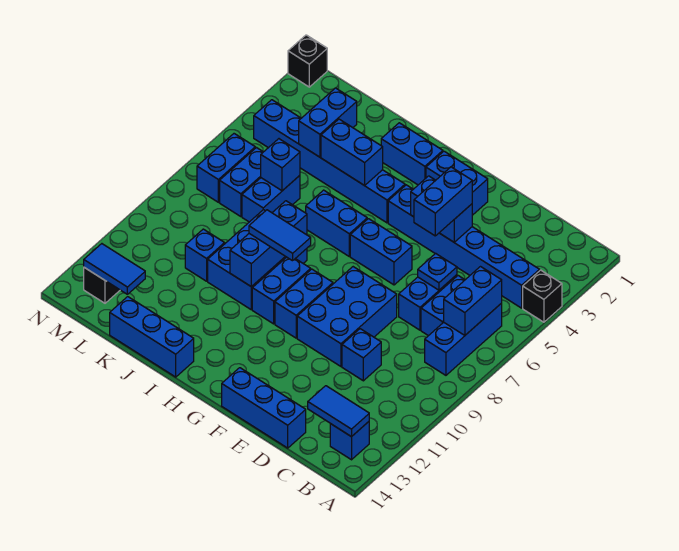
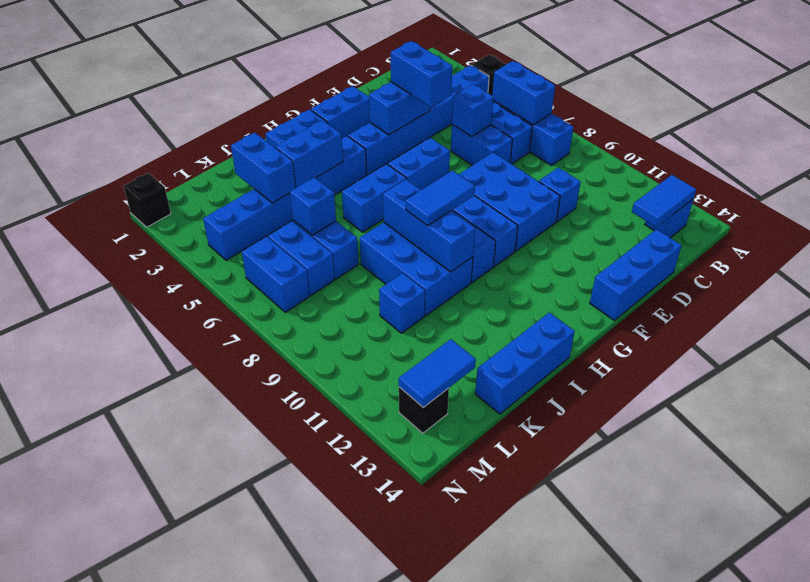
blue 1x1 plate [418,253,457,290] -> blue 1x1 brick [452,84,493,137]

